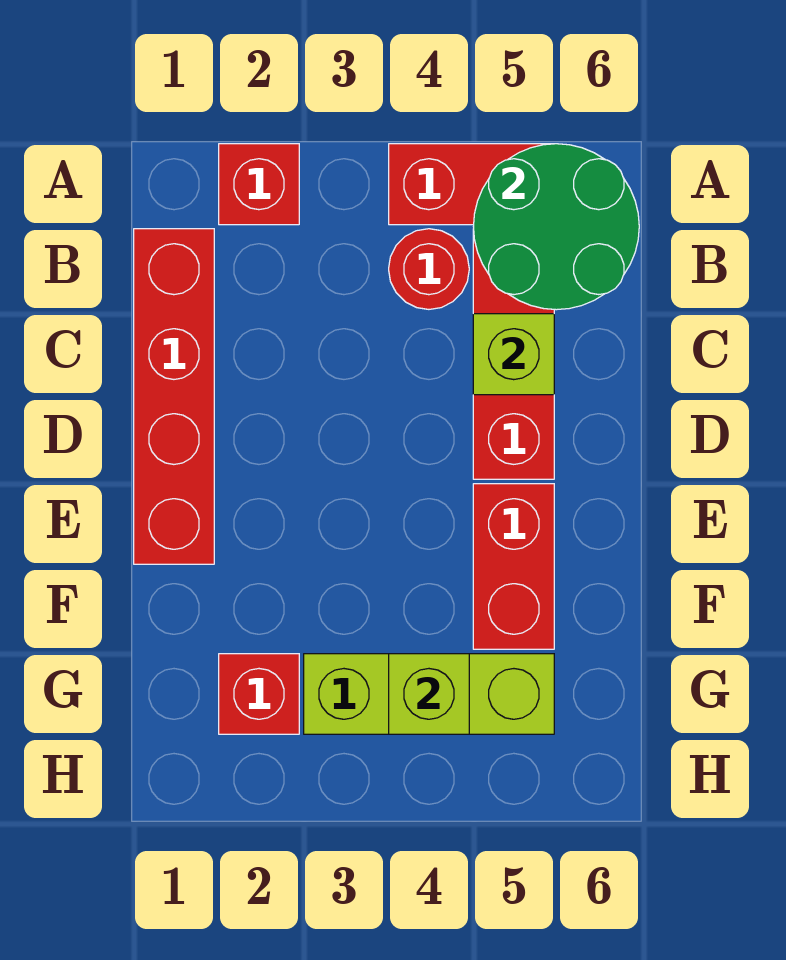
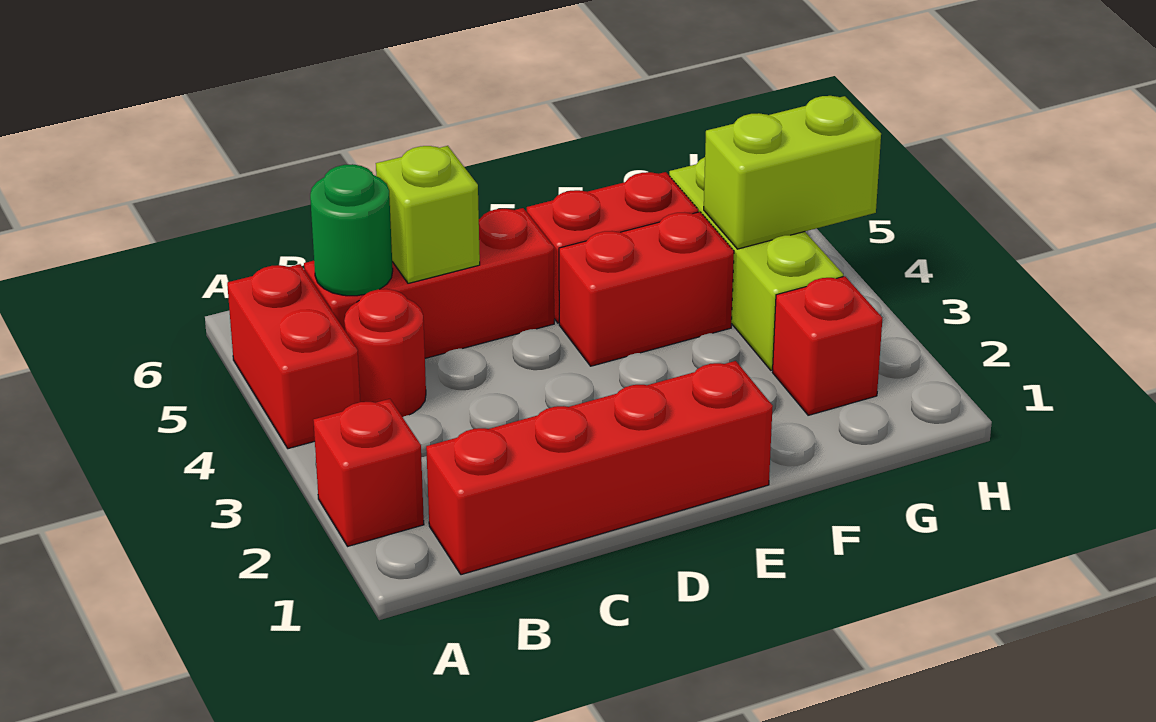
green 2x2 round brick [473,144,639,310] -> green 1x1 round brick [310,164,393,296]
none -> red 1x2 brick [559,212,734,366]
lime 1x1 brick [389,654,469,734] -> lime 1x2 brick [704,96,881,249]

